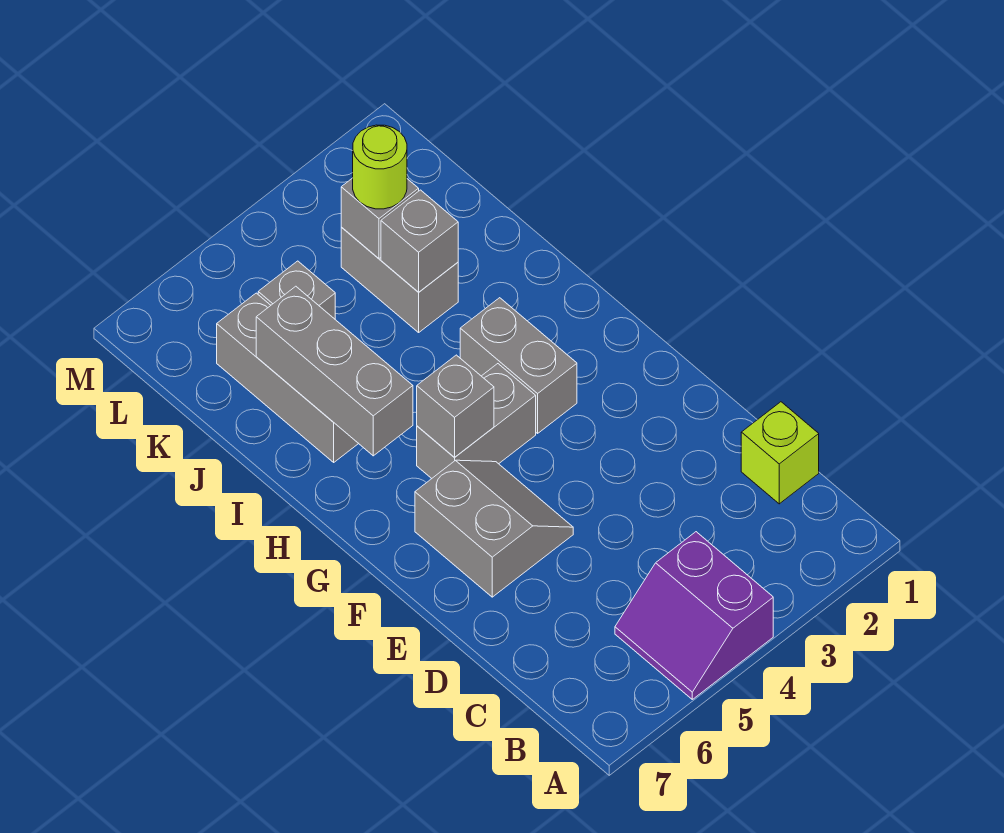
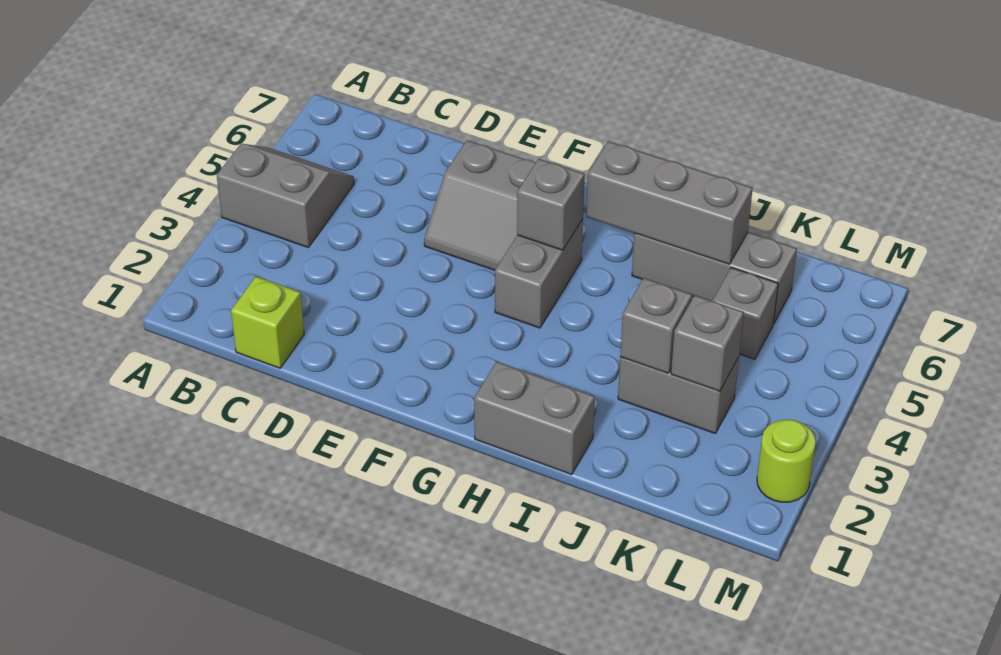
purple 2x2 slope [615,532,773,699] -> grey 2x2 slope [217,144,354,247]
grey 1x2 brick [460,298,577,433] -> grey 1x2 brick moved to [474,362,595,475]
lime 1x1 round brick [353,125,407,209] -> lime 1x1 round brick moved to [757,419,816,502]

